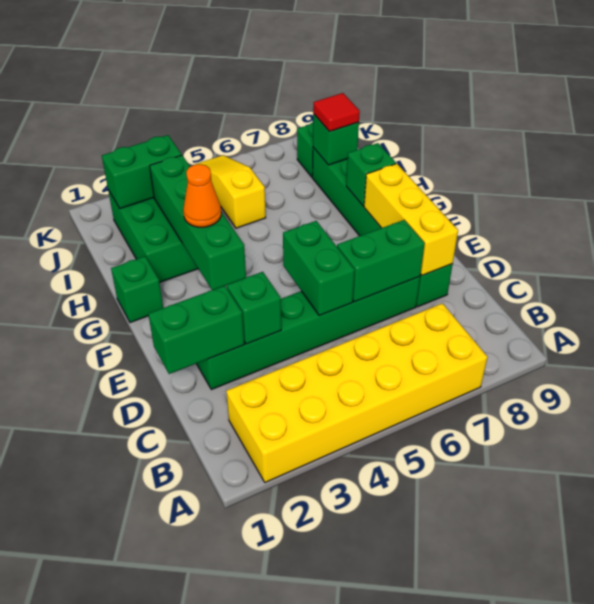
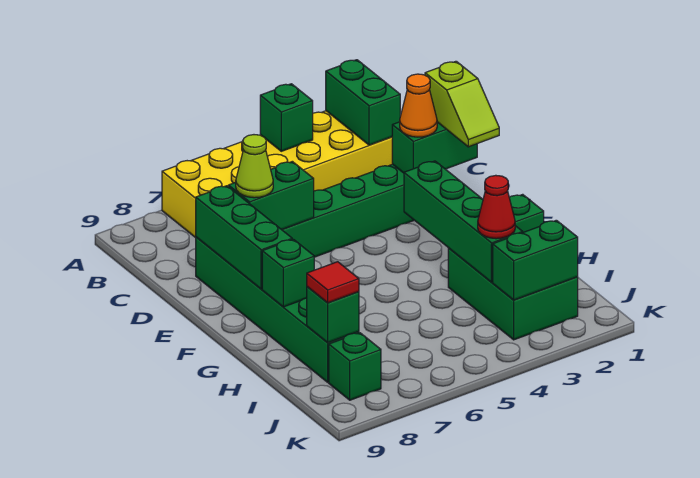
none -> lime 1x2 slope [425,61,499,147]
green 1x1 brick [227,272,281,344] -> green 1x1 brick moved to [260,84,313,151]
green 1x2 brick [283,221,355,316] -> green 1x2 brick moved to [326,60,400,145]
none -> lime 1x1 cone [236,135,273,198]
yellow 1x3 brick [364,164,458,275] -> green 1x3 brick [196,186,292,289]
orange 1x1 cone [183,164,221,227] -> orange 1x1 cone moved to [400,74,437,137]
none -> red 1x1 cone [478,175,515,239]
yellow 1x3 slope [195,155,266,228] -> none

